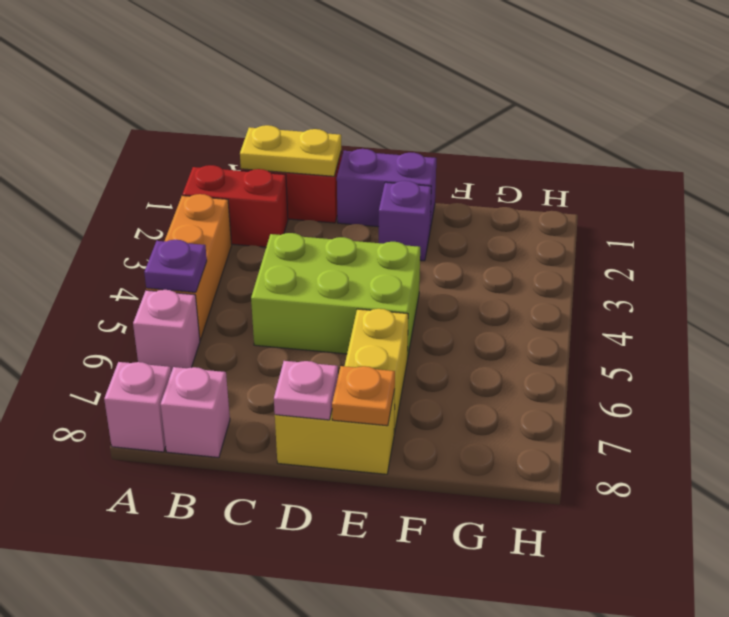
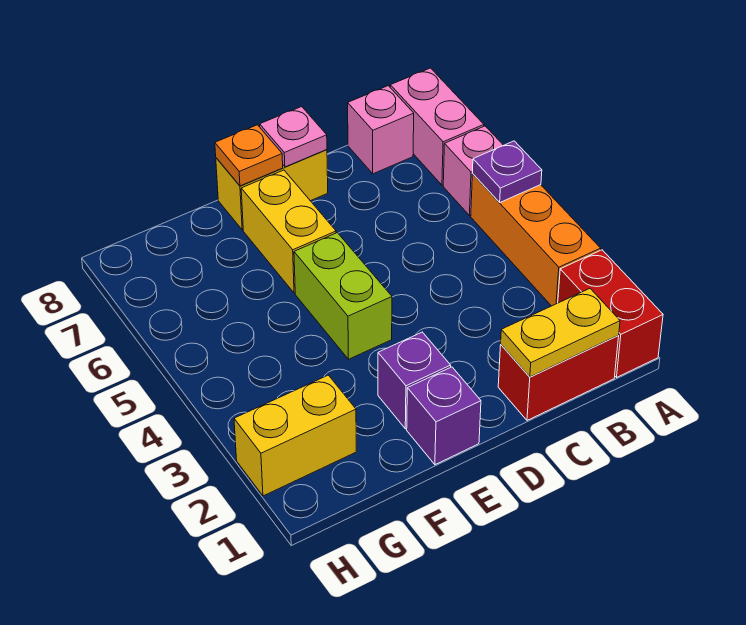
red 1x2 brick [182,165,288,247] -> red 1x2 brick turned to [558,250,663,377]
pink 1x1 brick [104,362,171,452] -> pink 1x2 brick [390,68,484,185]
lime 2x3 brick [251,233,420,359] -> lime 1x2 brick [294,233,392,359]
purple 1x2 brick [337,149,436,229] -> purple 1x1 brick [407,367,481,465]
none -> yellow 1x2 brick [234,375,356,496]

